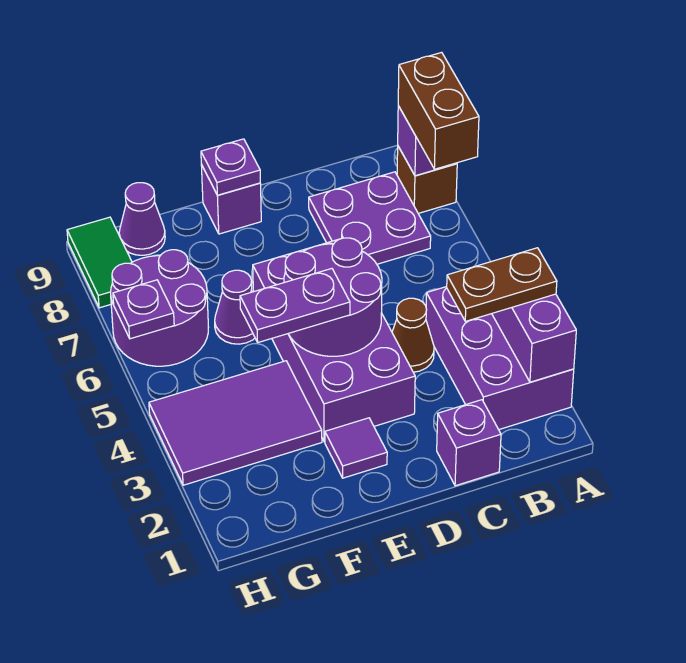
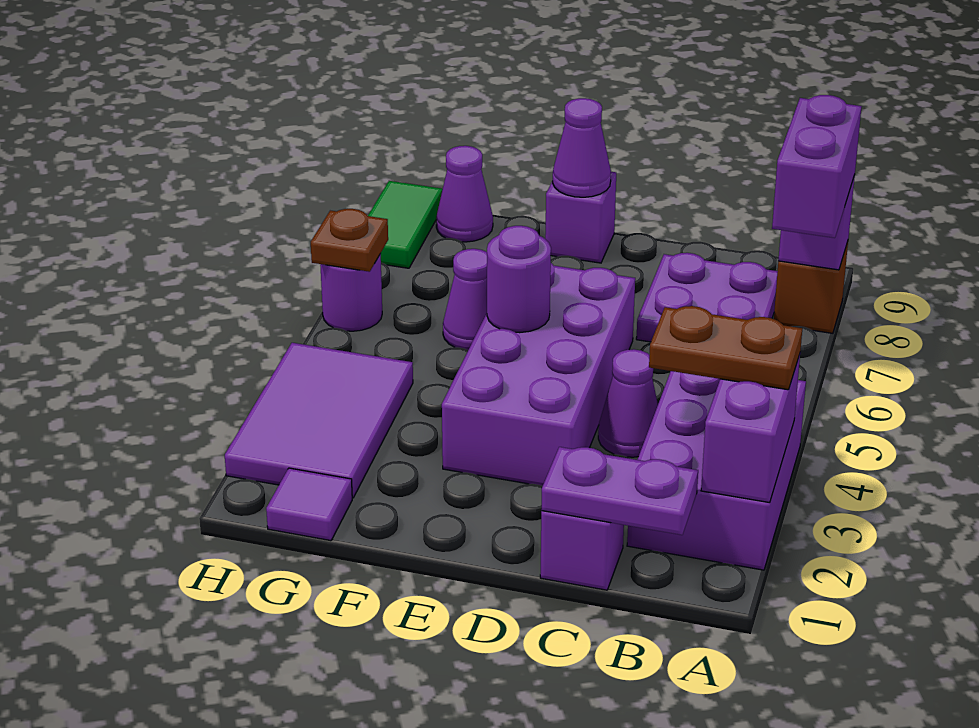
brown 1x2 brick [398,52,479,169] -> purple 1x2 brick [772,95,862,238]
brown 1x1 cone [392,298,434,372] -> purple 1x1 cone [598,349,658,457]
purple 2x2 round brick [284,238,382,356] -> purple 1x1 round brick [487,226,551,333]
purple 1x1 tile [325,418,387,478] -> purple 1x1 tile moved to [266,468,352,541]
purple 1x2 plate [240,269,350,342] -> purple 1x2 plate moved to [541,447,698,535]
purple 1x1 plate [201,139,260,195] -> purple 1x1 cone [553,98,611,197]
purple 2x3 tile [149,361,322,485] -> purple 2x3 tile turned to [225,343,413,498]
purple 2x2 round brick [111,250,208,366] -> purple 1x1 round brick [320,254,382,331]
purple 1x1 plate [113,280,174,339] -> brown 1x1 plate [311,209,388,272]

